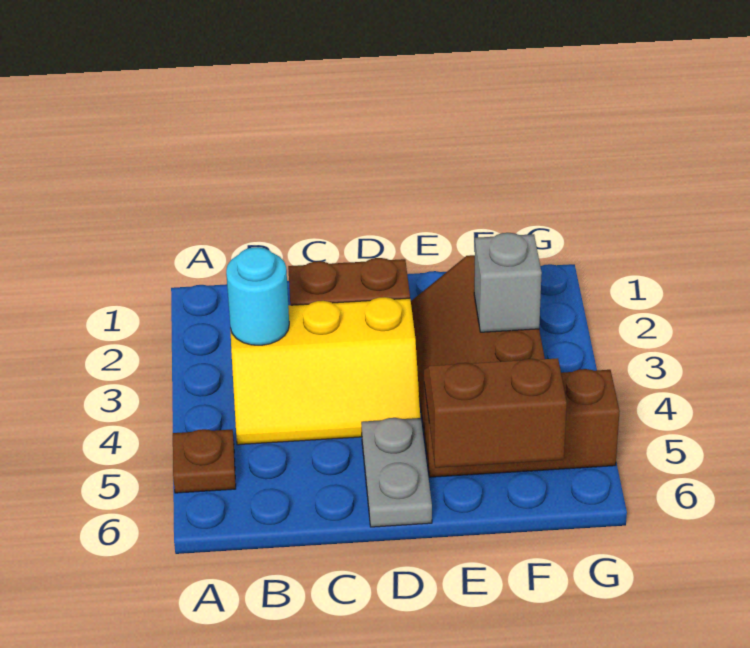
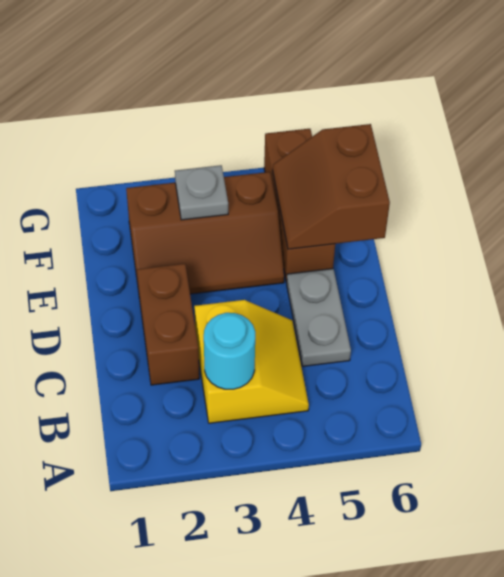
brown 1x1 plate [173,429,236,493] -> none
yellow 2x3 slope [230,297,420,445] -> yellow 2x2 slope [194,300,309,423]
grey 1x2 plate [361,418,432,527] -> grey 1x2 plate turned to [286,269,351,366]
grey 1x1 brick [474,233,542,332] -> grey 1x1 plate [175,165,228,220]

